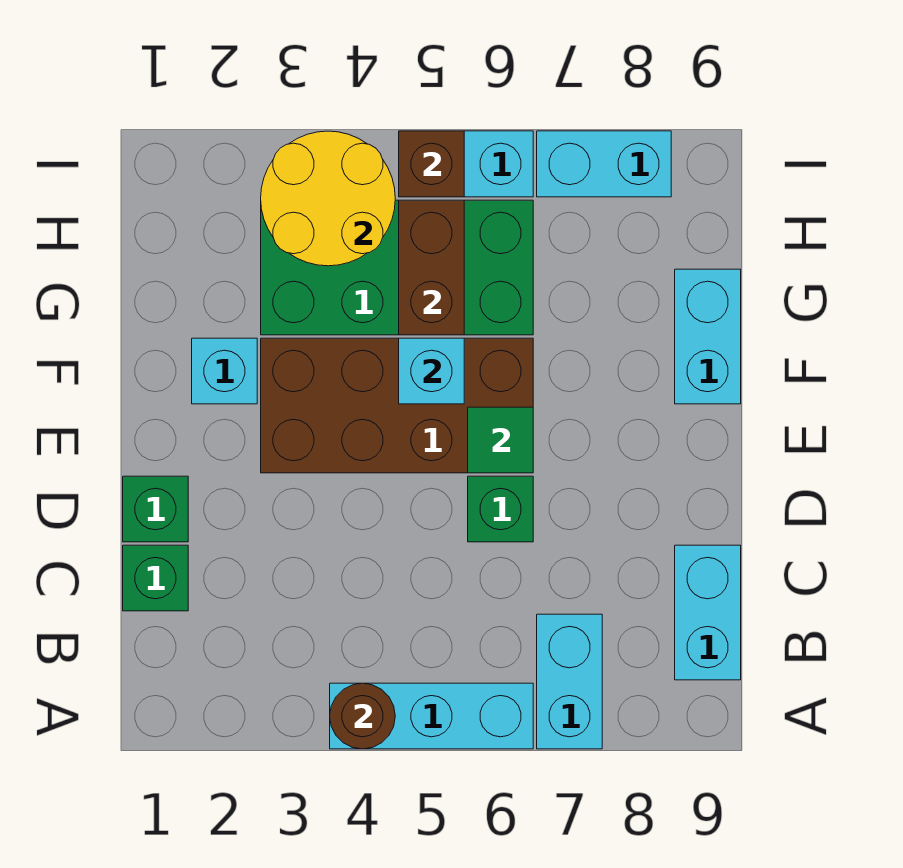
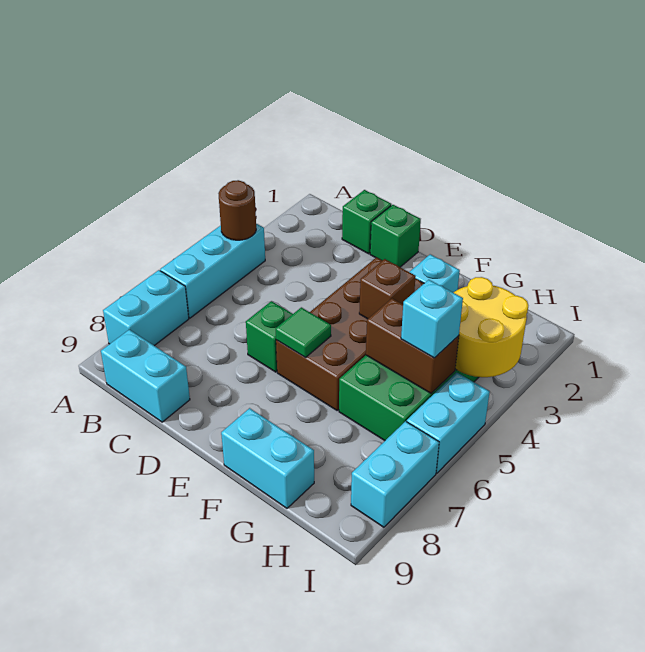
cyan 1x2 brick [537,614,602,749] -> cyan 1x2 brick turned to [103,270,189,346]
cyan 1x1 brick [399,338,464,404] -> cyan 1x1 brick moved to [401,280,463,358]
brown 1x1 brick [399,131,464,197] -> brown 1x1 brick moved to [359,259,416,319]

